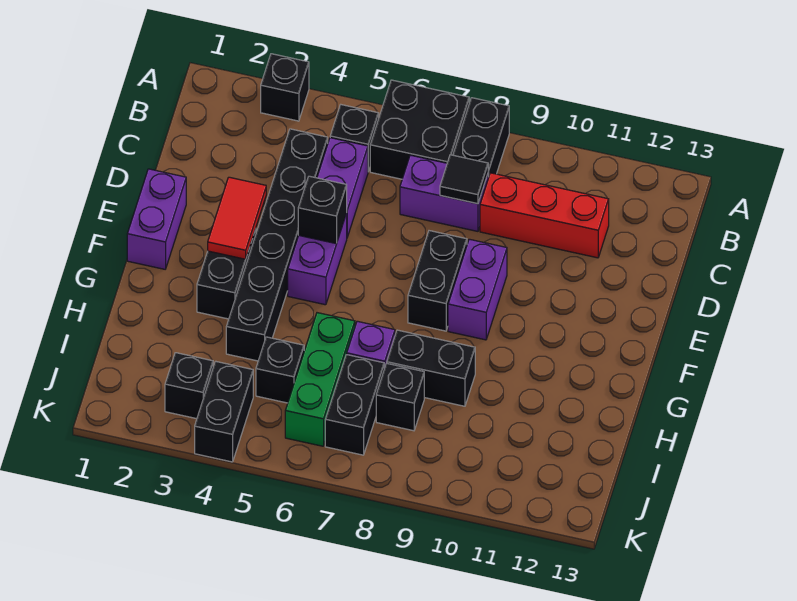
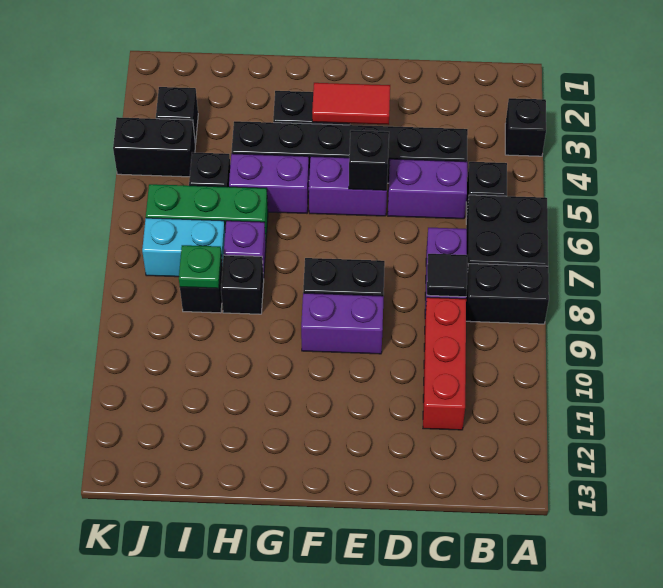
purple 1x2 brick [127,169,186,269] -> purple 1x2 brick moved to [229,154,309,213]
black 1x2 brick [387,330,475,406] -> black 1x1 brick [221,255,264,314]
black 1x2 brick [325,355,384,455] -> cyan 1x2 brick [142,218,225,277]
none -> green 1x1 plate [179,245,221,288]

